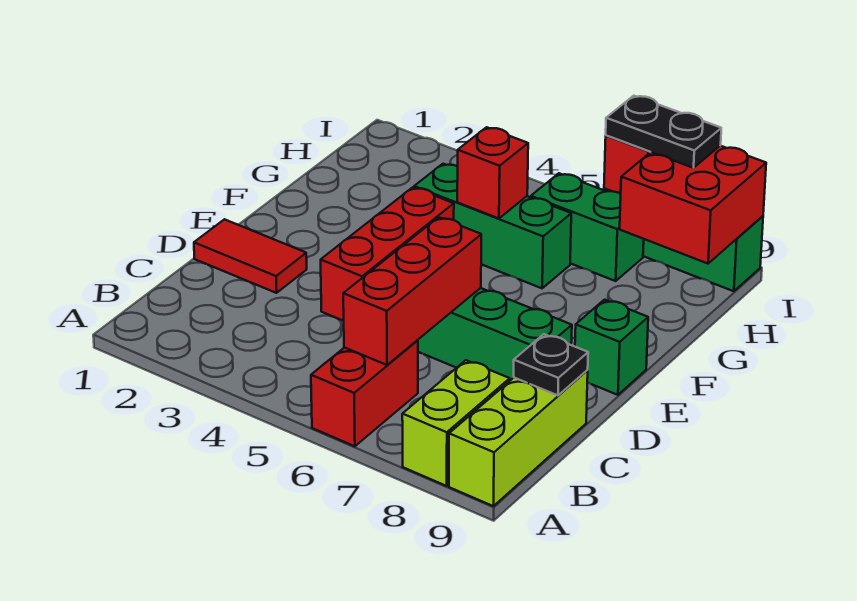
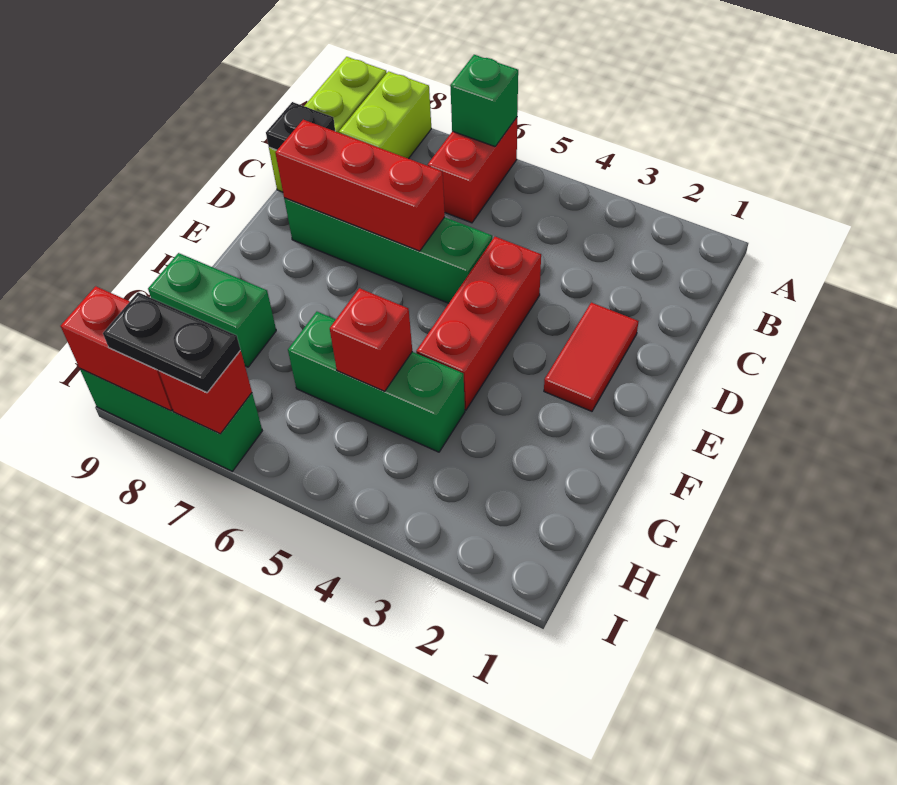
red 1x3 brick [343,217,481,365] -> red 1x3 brick turned to [275,120,445,251]
red 1x2 tile [194,219,307,293] -> red 1x2 tile turned to [544,303,639,411]
green 1x1 brick [575,300,648,395] -> green 1x1 brick moved to [450,55,518,146]
green 1x2 brick [531,173,644,281] -> green 1x2 brick moved to [148,253,276,367]
red 2x2 brick [620,146,766,264] -> red 1x2 brick [61,286,173,411]

